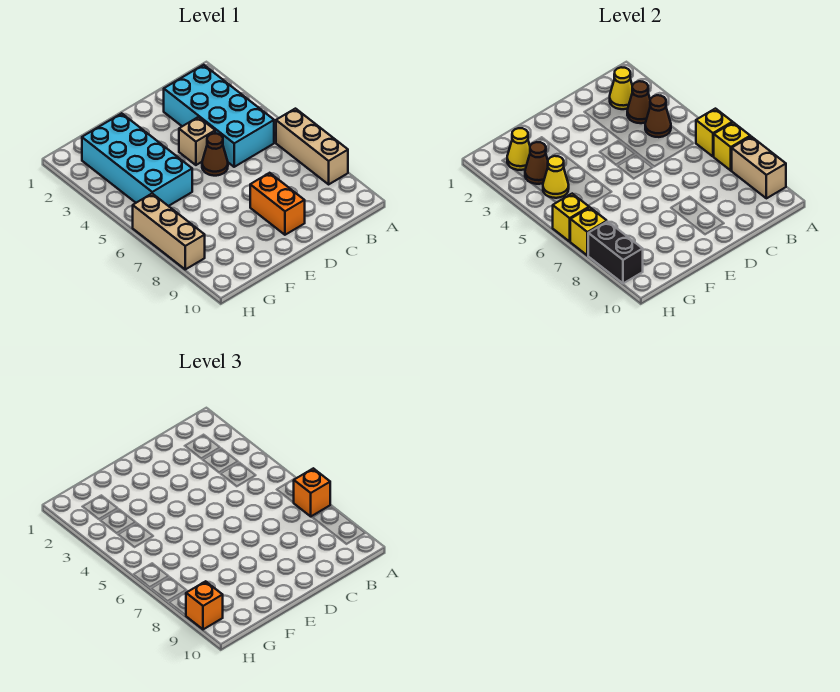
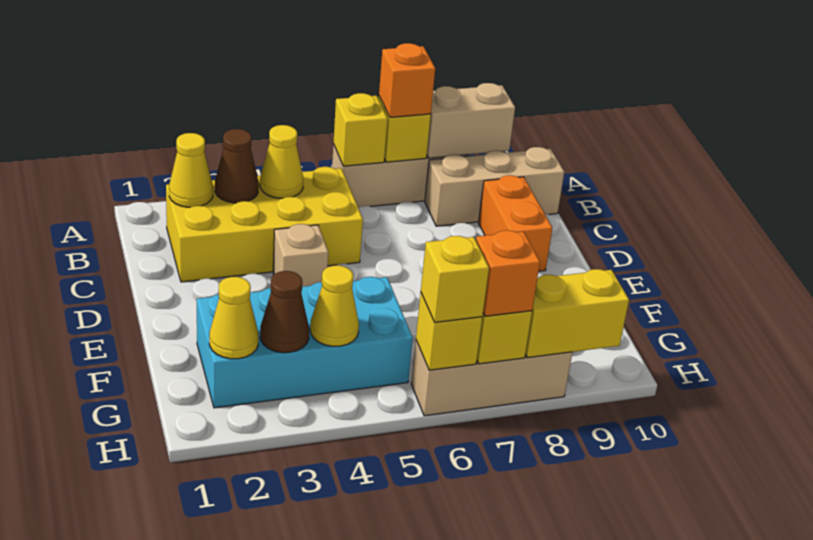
cyan 2x4 brick [164,65,274,167] -> yellow 2x4 brick [166,167,363,282]
brown 1x1 cone [645,95,671,137] -> yellow 1x1 cone [260,125,303,198]
none -> tan 1x3 brick [425,147,564,226]
brown 1x1 cone [202,134,228,176] -> none
orange 1x2 brick [250,173,305,235] -> orange 1x2 brick turned to [479,175,552,271]
none -> yellow 1x1 brick [421,236,489,322]
black 1x2 brick [588,221,643,283] -> yellow 1x2 brick [525,269,629,358]
orange 1x1 brick [186,581,223,629] -> orange 1x1 brick moved to [476,230,540,316]

